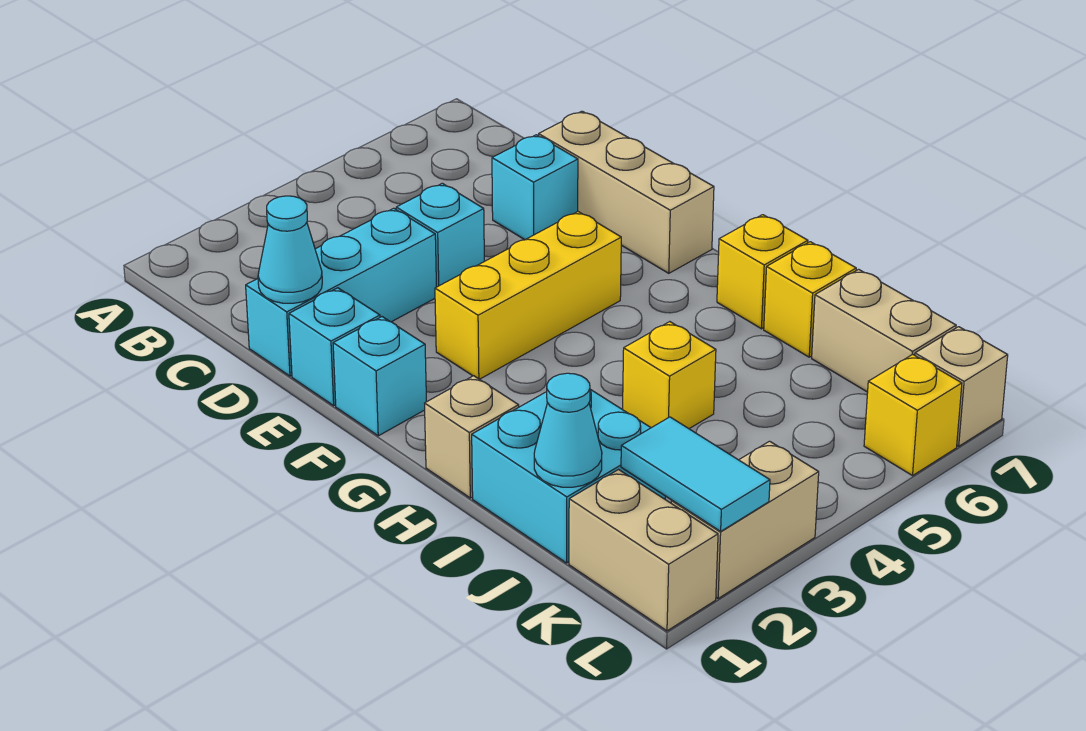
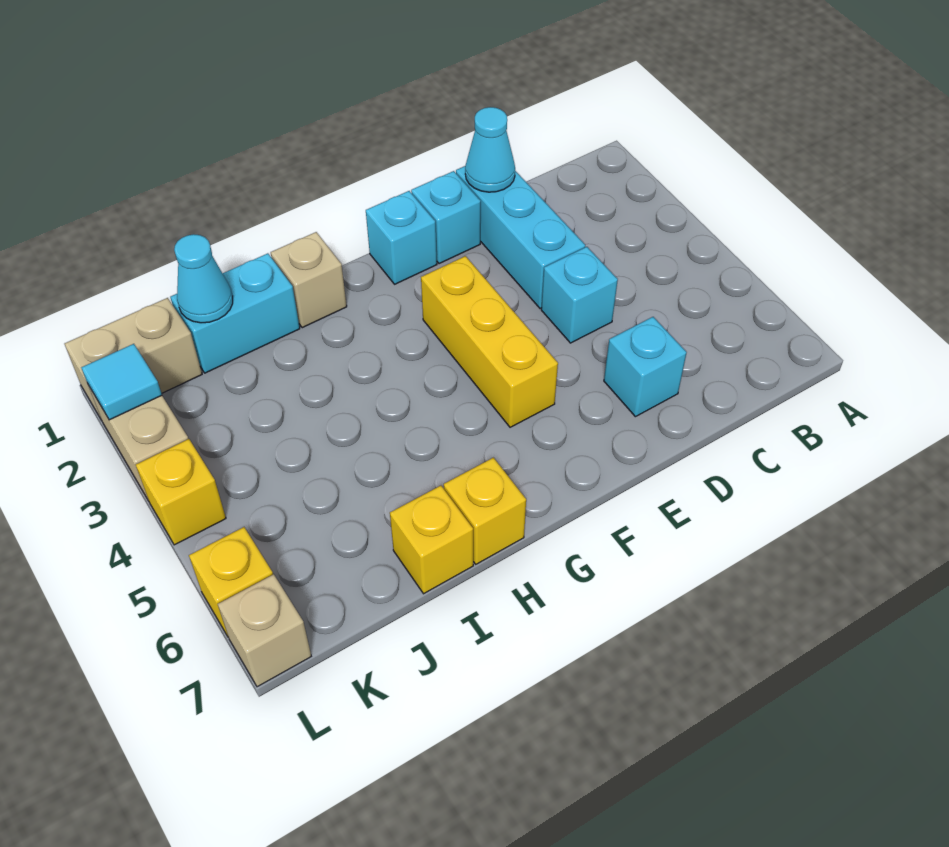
tan 1x3 brick [539,111,714,273] -> none
cyan 2x2 brick [472,389,665,563] -> cyan 1x2 brick [170,253,300,373]
yellow 1x1 brick [623,322,716,429] -> yellow 1x1 brick moved to [136,439,226,545]
tan 1x2 brick [812,269,956,392] -> none
cyan 1x2 tile [621,417,770,531] -> cyan 1x1 tile [81,344,162,420]

